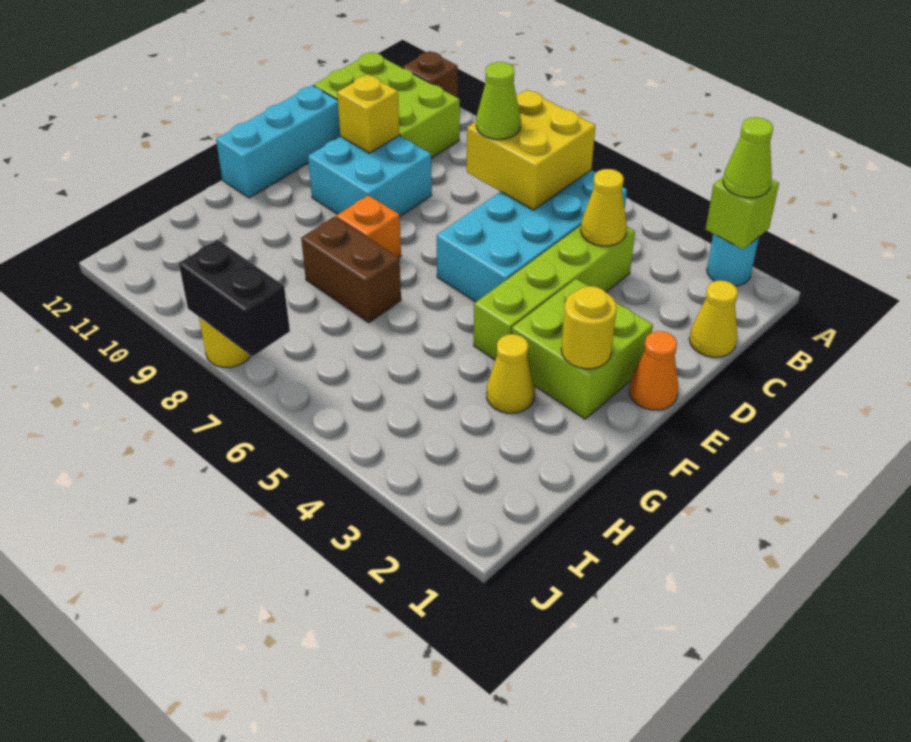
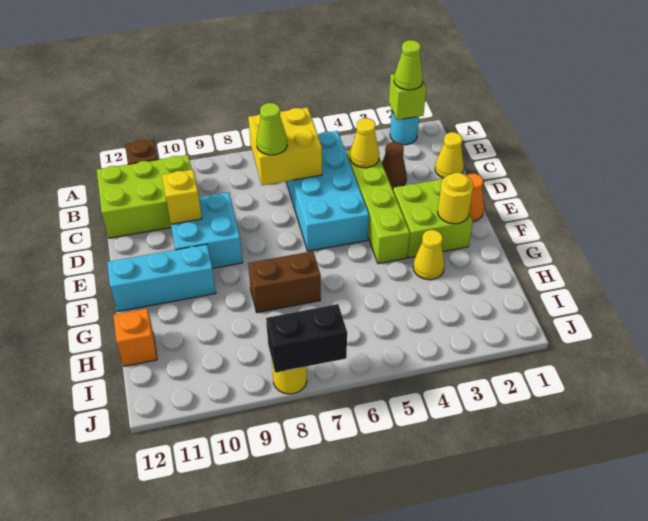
none -> brown 1x1 cone [382,142,407,189]
cyan 1x3 brick [216,85,340,198] -> cyan 1x3 brick turned to [107,244,216,312]
orange 1x1 brick [336,195,401,258] -> orange 1x1 brick moved to [113,309,157,366]

